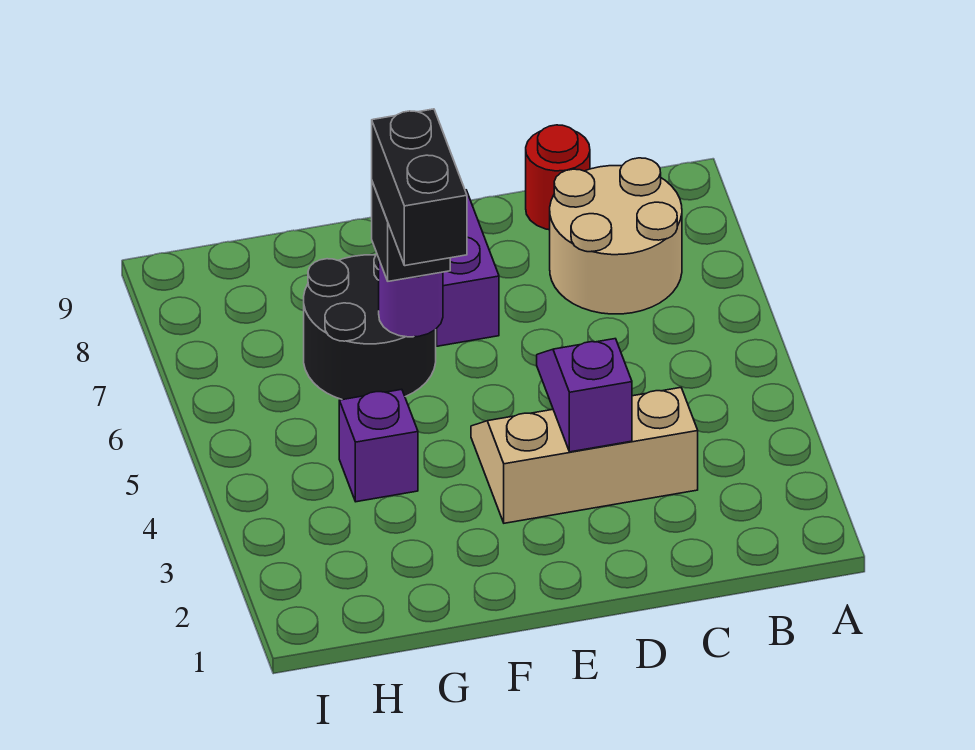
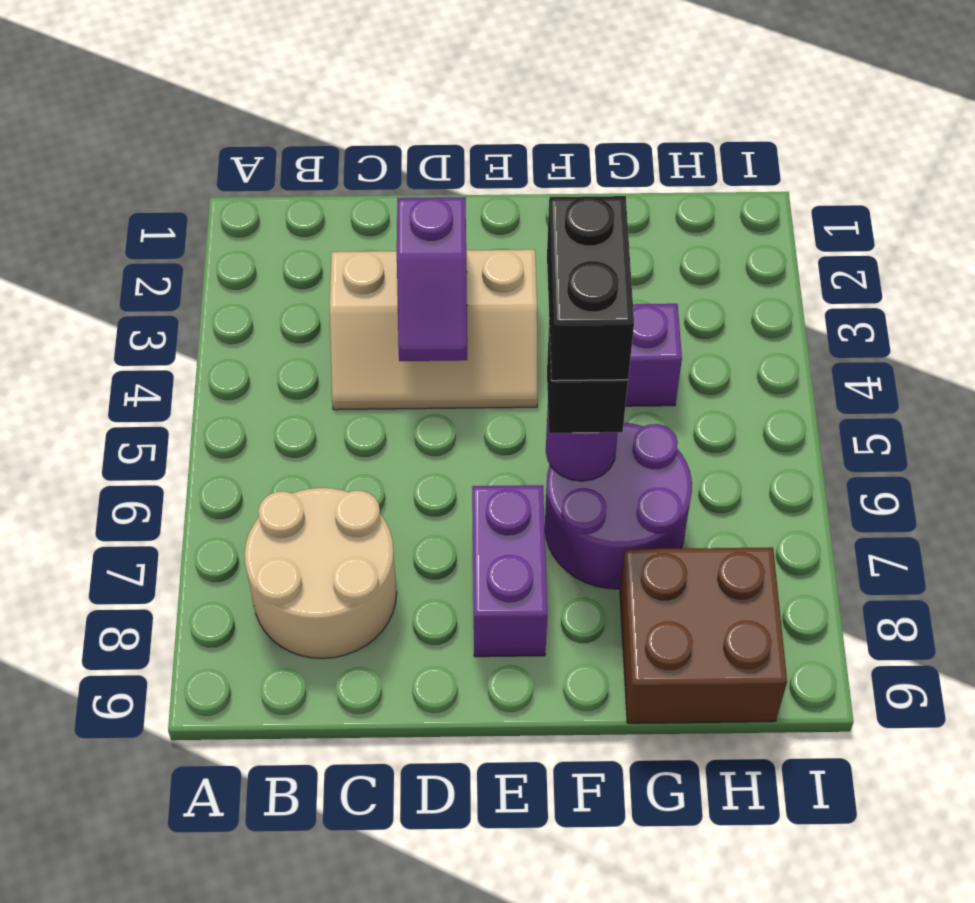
red 1x1 round brick [526,125,590,230] -> none
black 2x2 round brick [304,255,436,400] -> purple 2x2 round brick [545,422,692,589]
none -> brown 2x2 brick [620,547,787,723]

